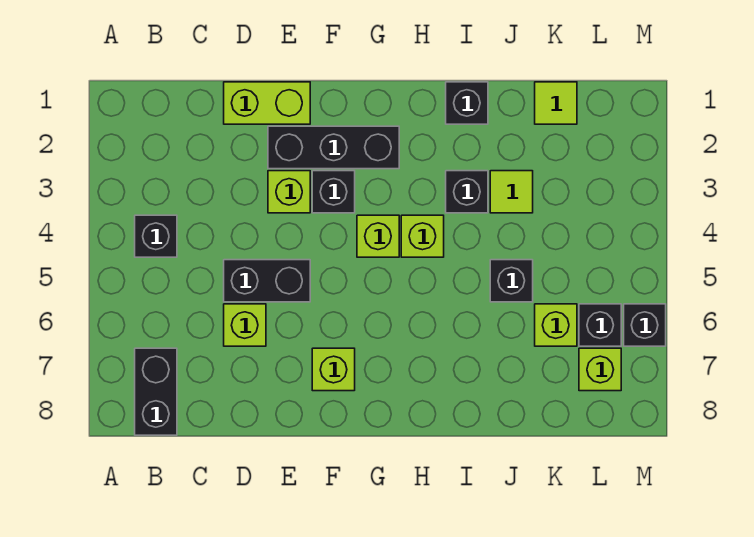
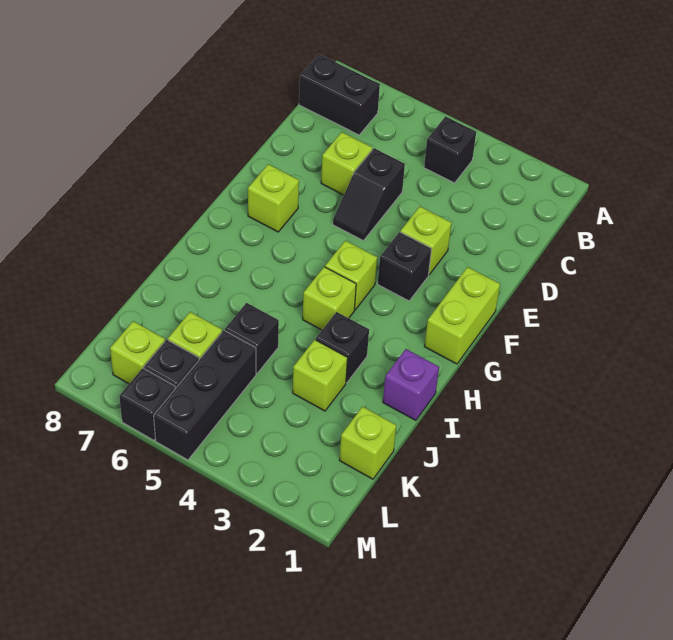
lime 1x2 brick [224,82,310,124] -> lime 1x2 brick moved to [424,267,500,364]
black 1x2 brick [224,260,310,302] -> black 1x2 slope [333,148,405,241]
black 1x3 brick [268,126,399,169] -> black 1x3 brick moved to [154,331,256,460]
black 1x1 brick [446,82,488,124] -> purple 1x1 brick [383,349,439,420]
lime 1x1 tile [490,171,533,213] -> lime 1x1 brick [293,340,348,411]
lime 1x1 tile [535,82,577,124] -> lime 1x1 brick [340,407,396,479]

